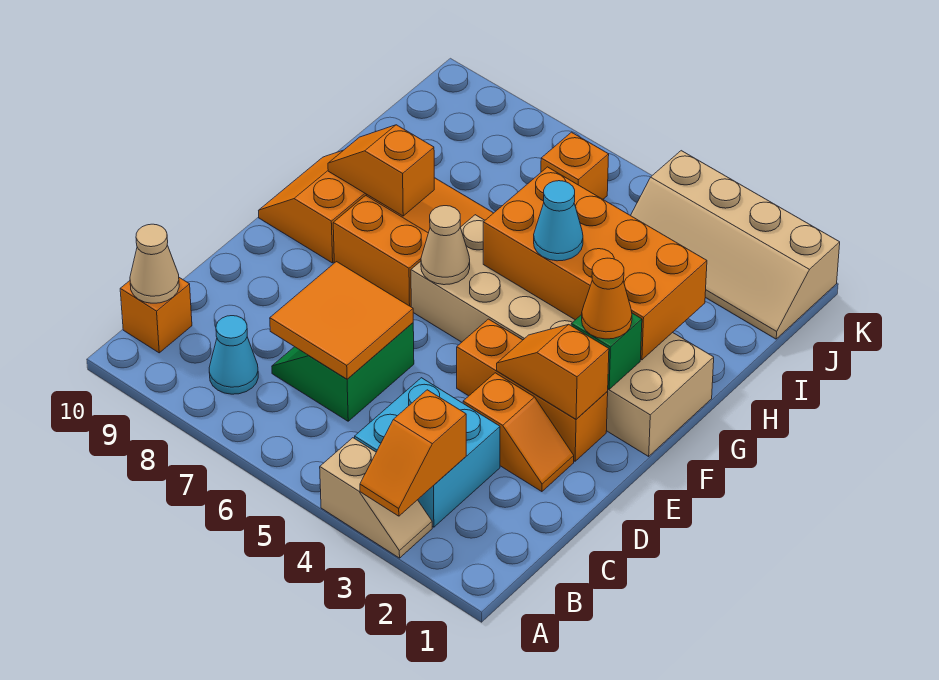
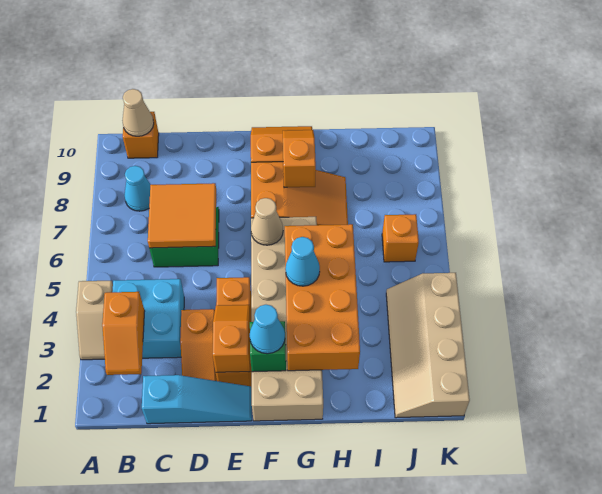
orange 1x2 slope [360,390,466,516] -> orange 1x2 slope turned to [102,292,145,375]
none -> cyan 1x3 slope [142,375,252,424]
orange 1x1 cone [582,258,632,339] -> cyan 1x1 cone [250,305,285,354]

